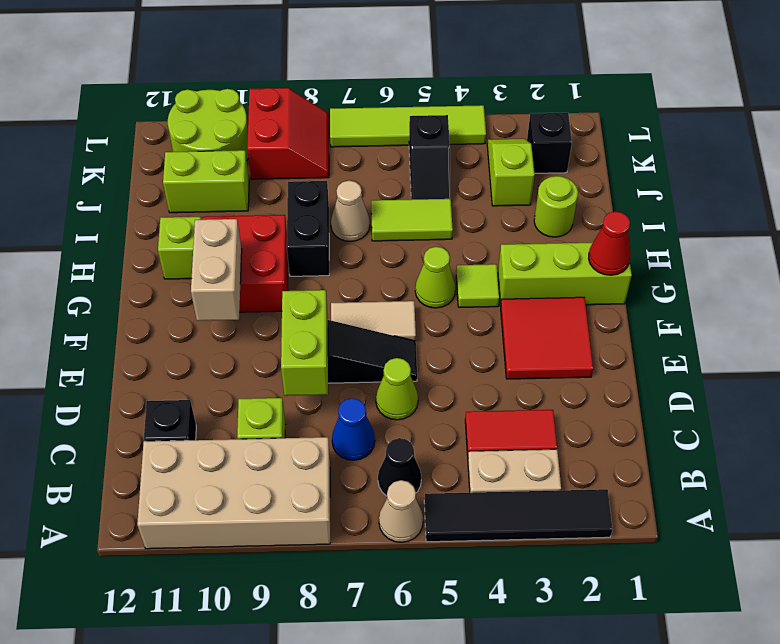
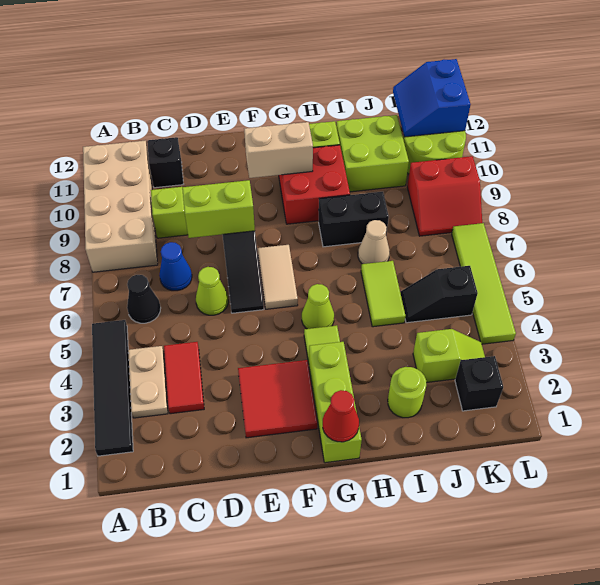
tan 1x1 cone [379,480,423,542] -> none
lime 1x2 brick [163,150,249,213] -> lime 2x2 brick [336,115,409,192]
none -> blue 2x2 slope [393,59,470,137]

